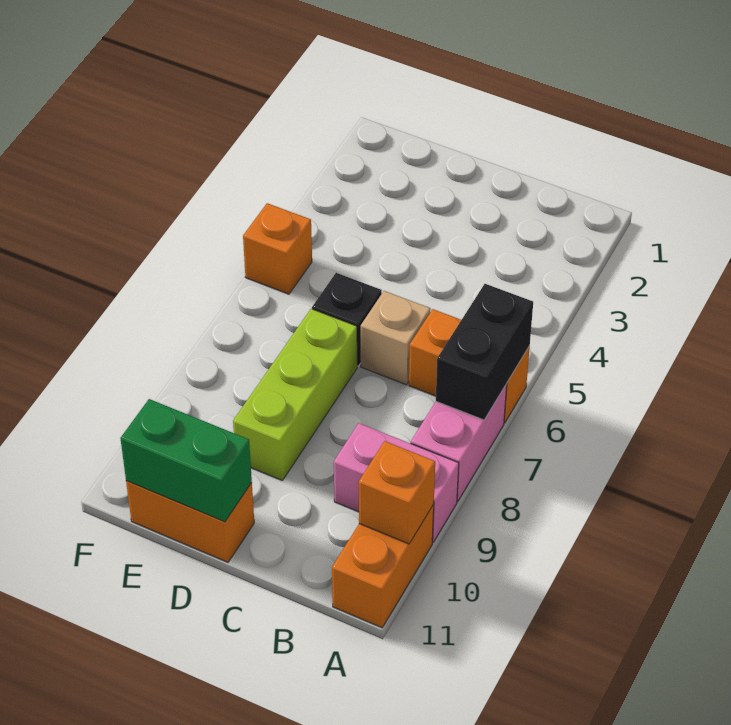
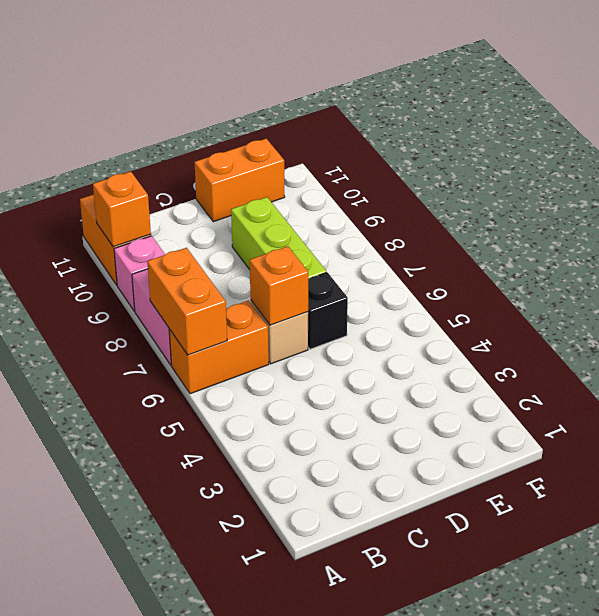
black 1x2 brick [436,284,533,420] -> orange 1x2 brick [147,248,227,355]
pink 1x2 brick [334,423,459,542] -> pink 1x1 brick [114,236,165,311]
green 1x2 brick [120,399,252,522] -> none
orange 1x1 brick [243,203,312,294] -> orange 1x1 brick moved to [250,246,308,325]

